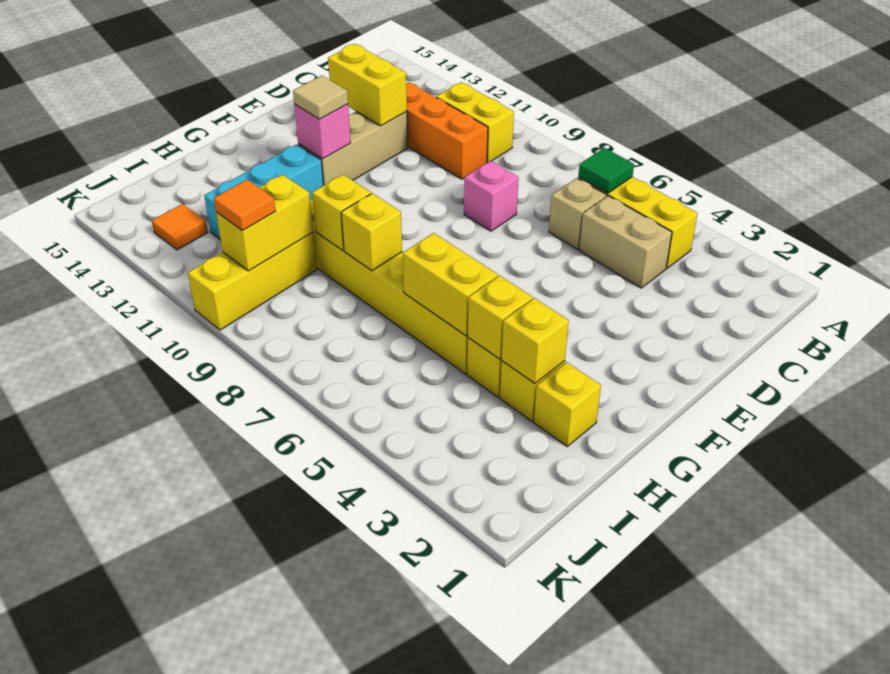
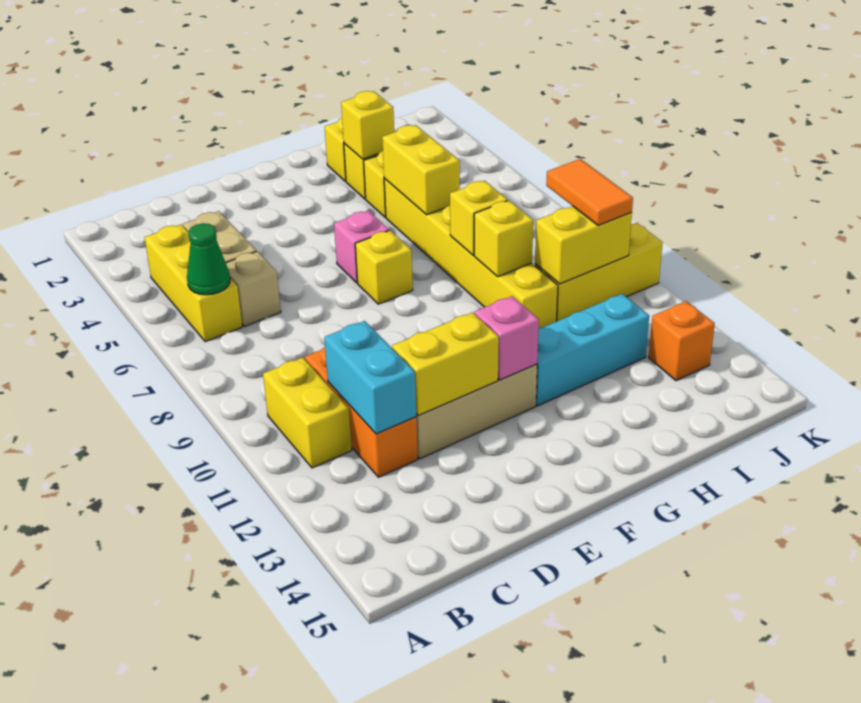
green 1x1 tile [578,148,634,193] -> green 1x1 cone [187,223,230,295]
none -> cyan 1x2 brick [324,321,416,434]
pink 1x1 brick [464,161,519,231] -> pink 1x1 brick moved to [334,211,389,283]
yellow 1x2 brick [328,44,407,126] -> yellow 1x2 brick turned to [392,312,499,415]
tan 1x1 tile [293,76,348,119] -> none
yellow 1x1 brick [468,276,533,359] -> yellow 1x1 brick moved to [355,230,413,304]
orange 1x1 tile [214,180,275,230] -> orange 1x2 tile [546,159,633,225]
orange 1x1 tile [152,204,208,250] -> orange 1x1 brick [649,301,715,381]

